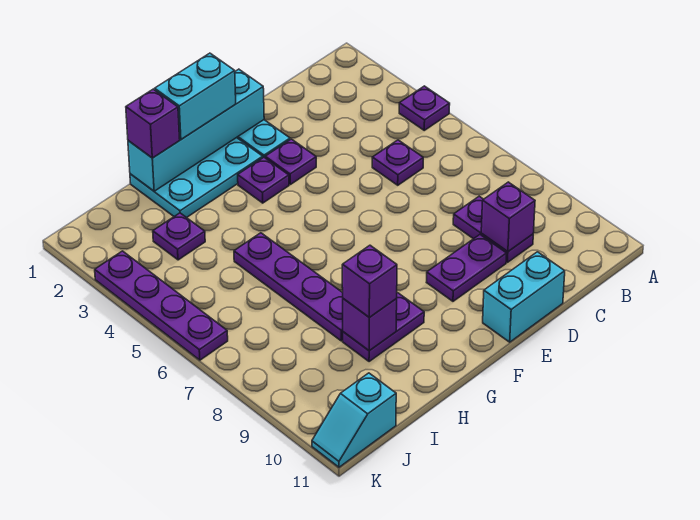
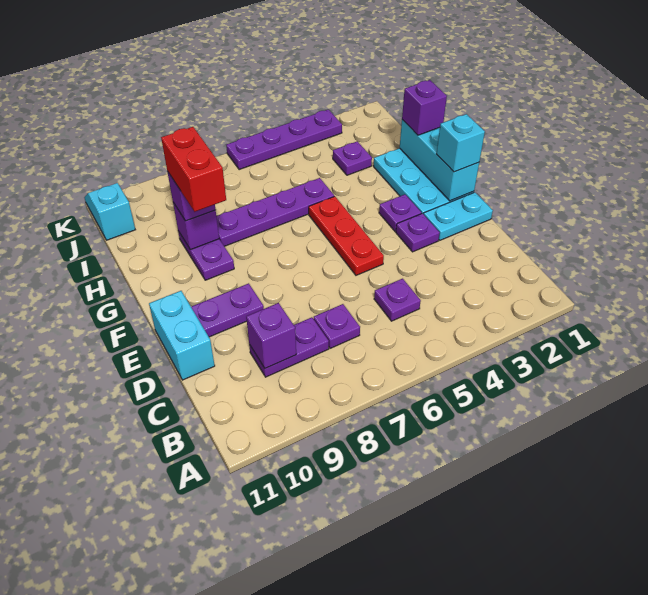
purple 1x1 plate [399,86,450,130] -> purple 1x1 plate moved to [314,304,360,348]
purple 1x2 plate [426,235,507,301] -> purple 1x2 plate turned to [191,283,264,337]
cyan 1x4 brick [128,69,264,191] -> cyan 1x3 brick [400,120,479,201]
none -> red 1x3 plate [309,196,384,275]
cyan 1x2 brick [155,53,236,139] -> cyan 1x1 brick [437,114,485,172]
none -> red 1x2 brick [161,127,226,212]

